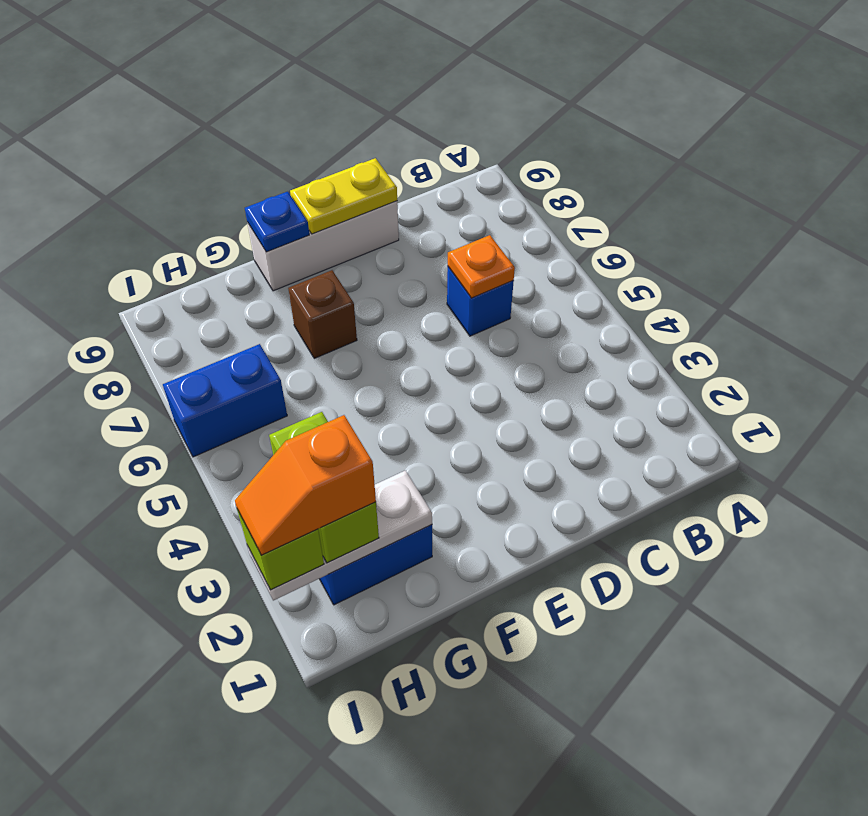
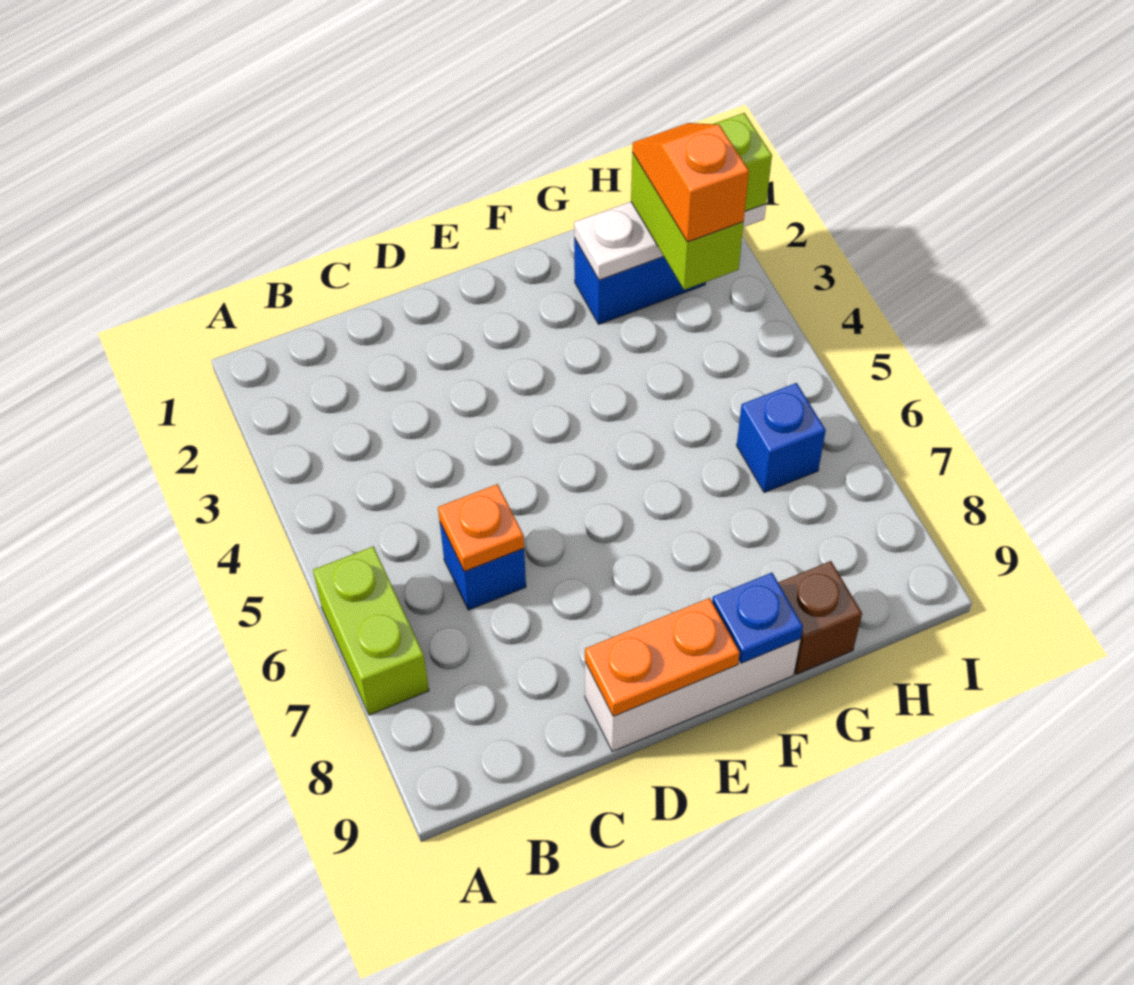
none -> lime 1x2 brick [313,546,429,715]
yellow 1x2 plate [290,158,397,234] -> orange 1x2 plate [585,598,740,716]
brown 1x1 brick [288,270,357,358] -> brown 1x1 brick moved to [778,561,862,674]
orange 1x2 slope [235,415,376,555] -> orange 1x2 slope turned to [632,123,749,242]
blue 1x2 brick [163,344,287,457] -> blue 1x1 brick [737,383,826,493]

